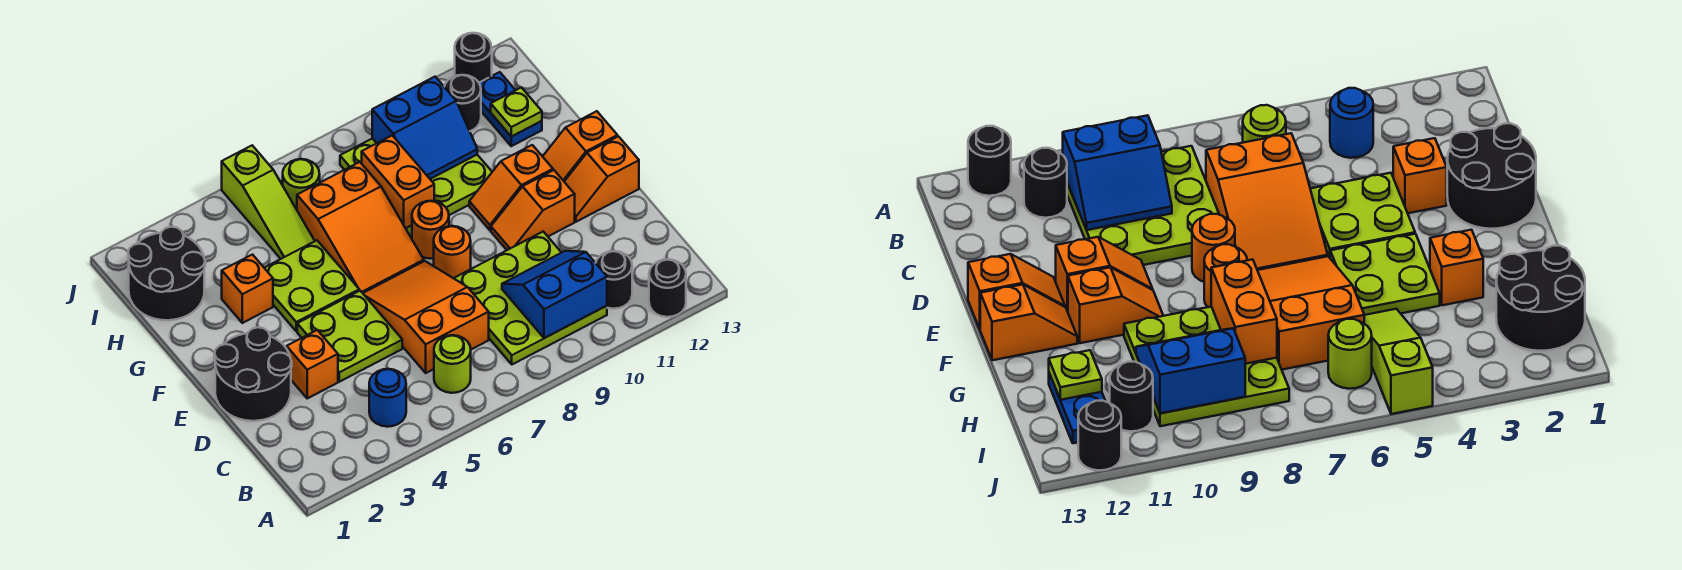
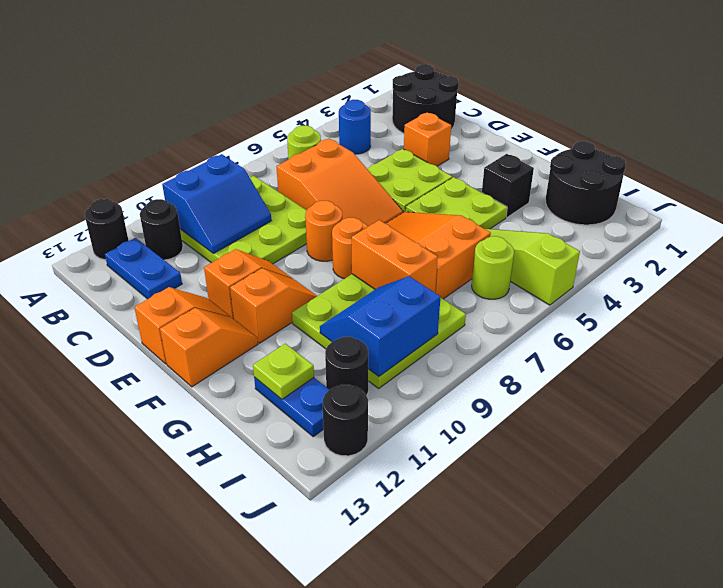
none -> blue 1x2 plate [105,238,182,299]
black 2x2 round brick [214,327,292,421] -> black 2x2 round brick moved to [392,64,459,133]
orange 1x1 brick [222,255,273,323] -> black 1x1 brick [482,154,534,217]

